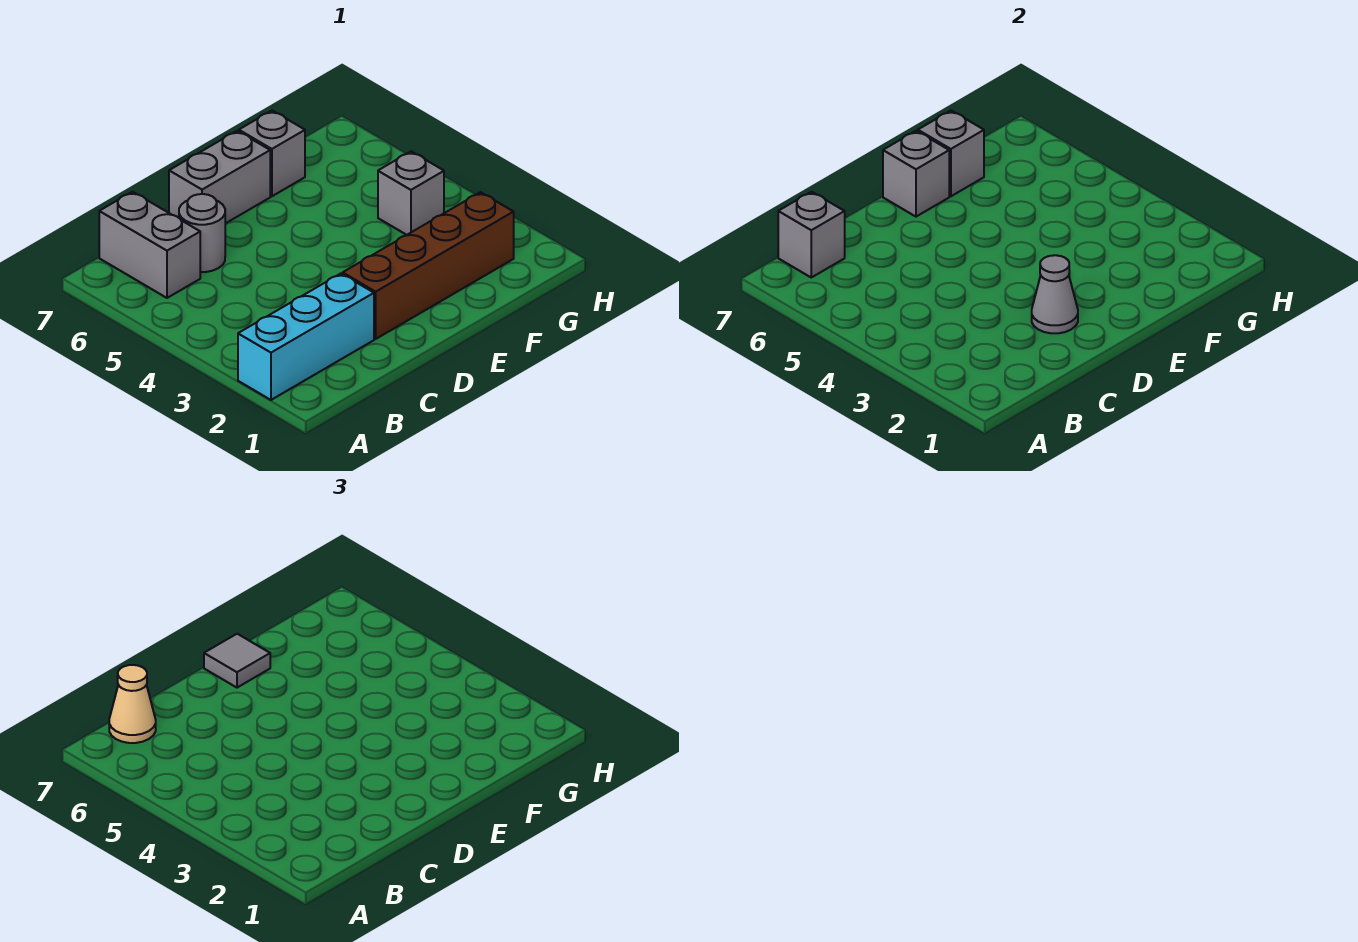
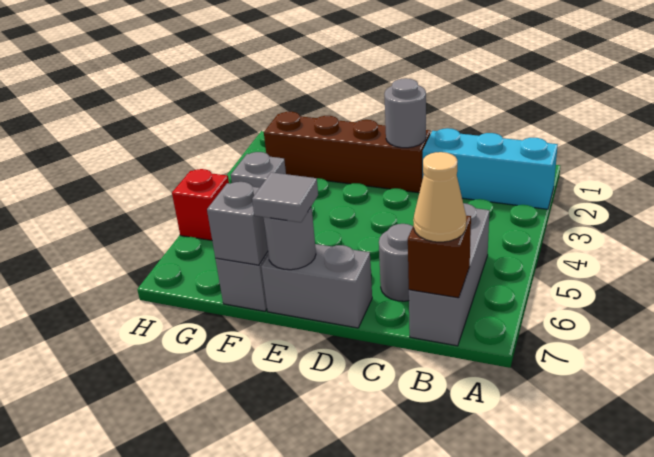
grey 1x2 brick [99,192,200,298] -> grey 1x3 brick [409,203,489,346]
grey 1x1 brick [778,192,845,277] -> brown 1x1 brick [408,216,471,298]
grey 1x1 cone [1032,255,1078,333] -> grey 1x1 round brick [384,78,426,148]
grey 1x1 brick [883,131,949,217] -> grey 1x1 round brick [264,206,316,270]
none -> red 1x1 brick [172,169,229,240]

